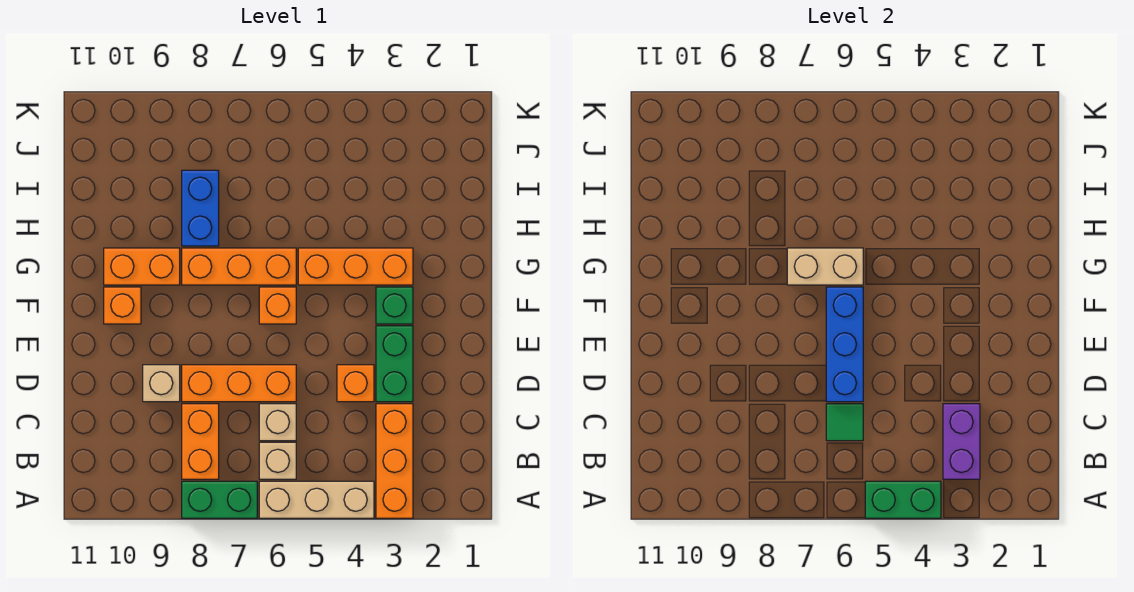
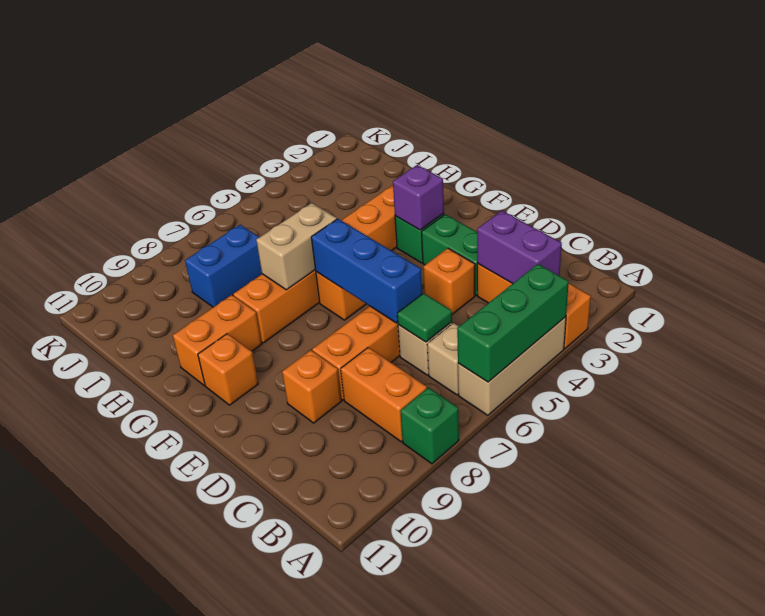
green 1x2 brick [865,481,941,518] -> green 1x3 brick [457,264,569,382]
green 1x2 brick [182,481,257,518] -> green 1x1 brick [400,388,459,464]
tan 1x1 brick [143,365,180,402] -> orange 1x1 brick [282,350,342,423]
none -> purple 1x1 brick [393,165,444,230]
blue 1x2 brick [182,170,219,246] -> blue 1x2 brick turned to [185,225,262,307]

